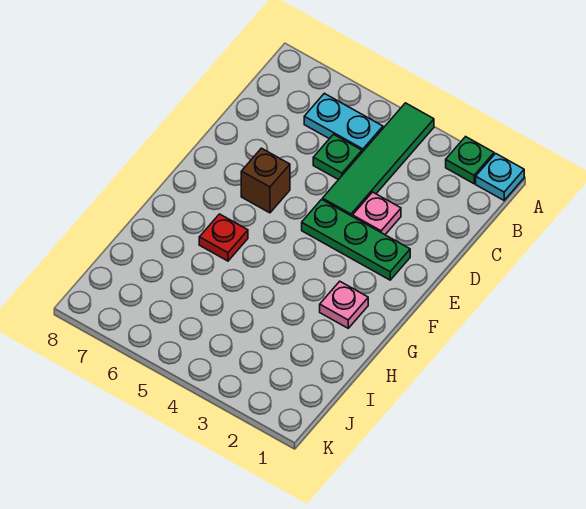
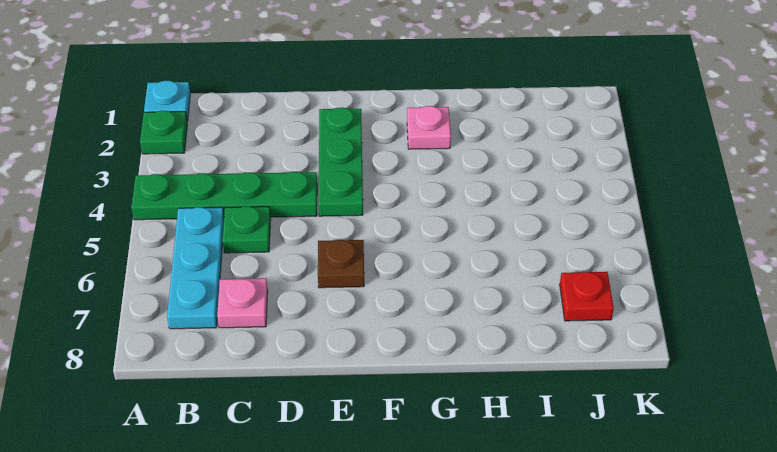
green 1x4 tile [323,103,434,216] -> green 1x4 plate [131,172,317,220]
cyan 1x2 plate [304,93,383,152] -> cyan 1x3 plate [167,207,224,329]
pink 1x1 plate [353,192,401,235] -> pink 1x1 plate moved to [217,278,268,328]
brown 1x1 brick [241,148,290,213] -> brown 1x1 plate [318,240,364,288]
red 1x1 plate [199,214,248,261] -> red 1x1 plate moved to [560,272,614,321]

